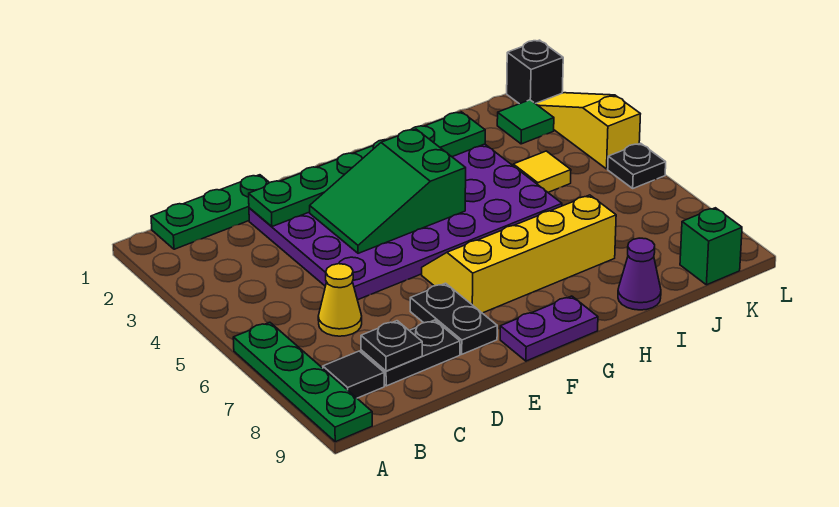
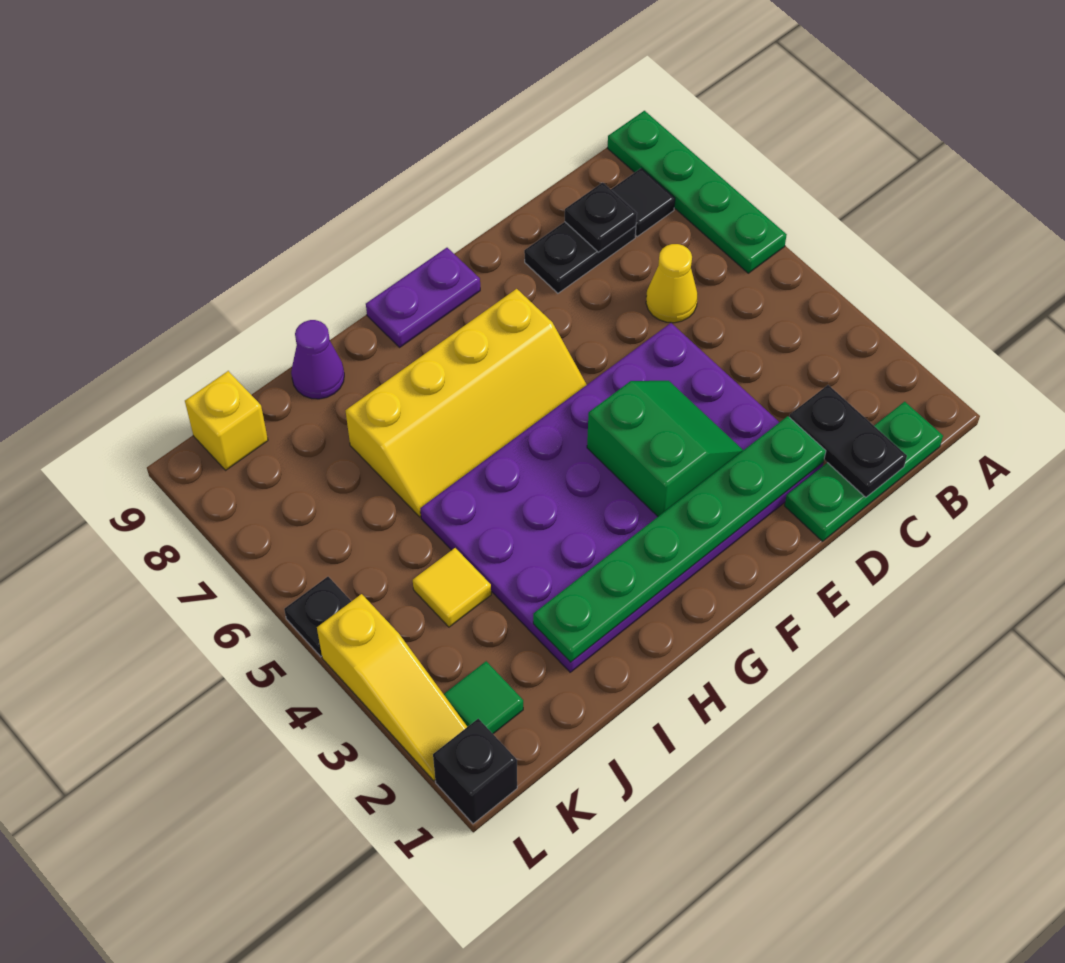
green 2x3 slope [310,129,466,253] -> green 2x2 slope [587,381,743,516]
black 1x2 plate [410,283,497,354] -> black 1x2 plate moved to [789,385,907,497]
green 1x1 brick [680,208,742,285] -> yellow 1x1 brick [185,371,268,470]

